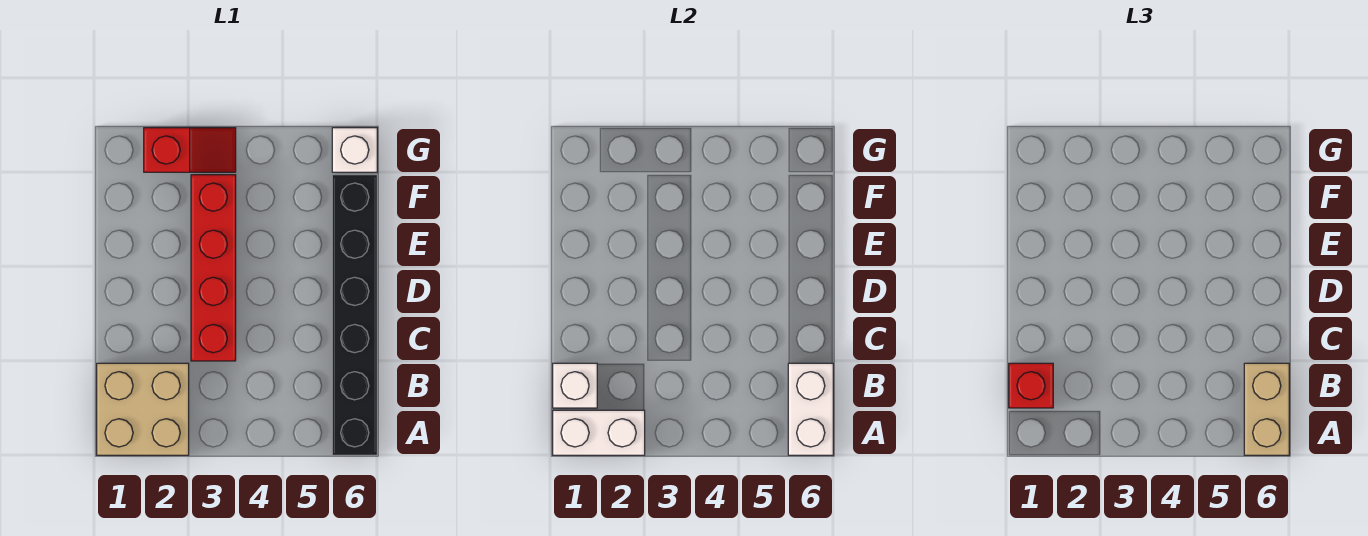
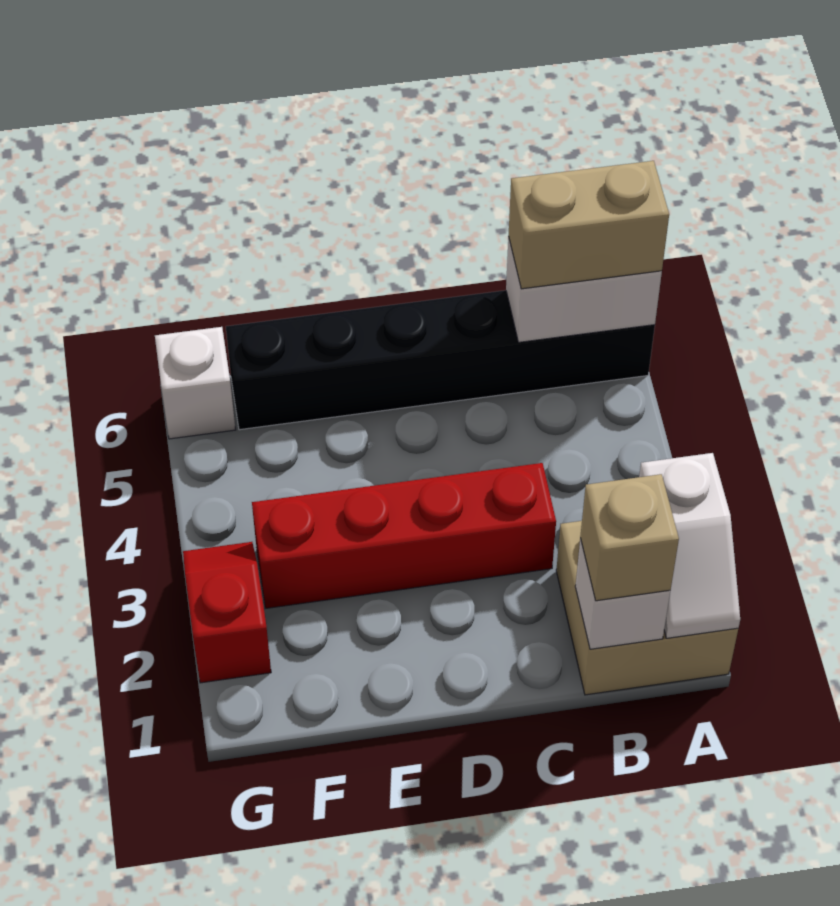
white 1x2 brick [553,410,645,455] -> white 1x2 slope [639,453,740,638]
red 1x1 brick [1009,363,1053,408] -> tan 1x1 brick [580,474,679,601]

